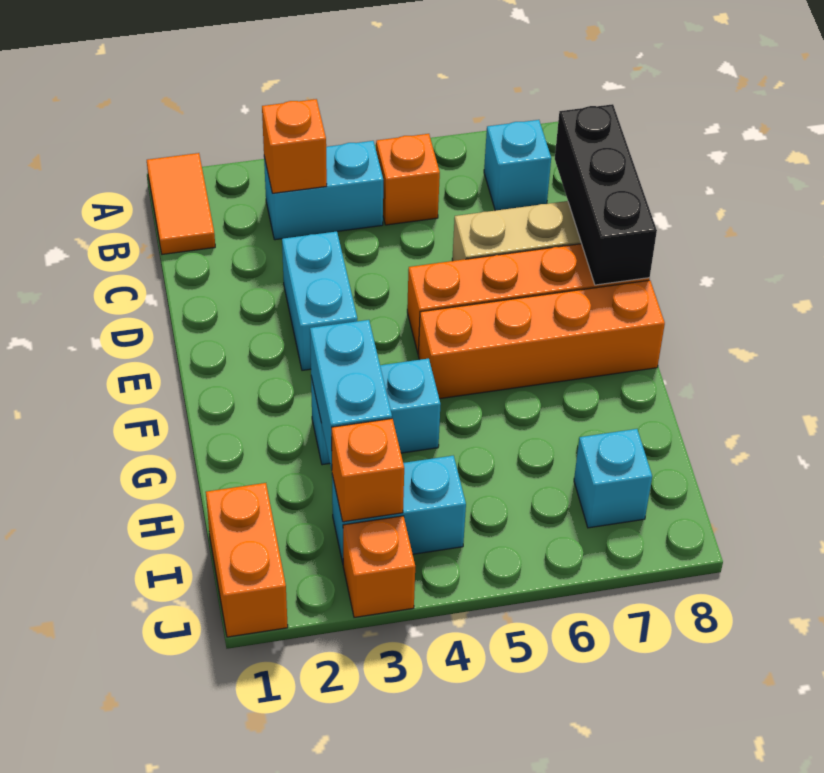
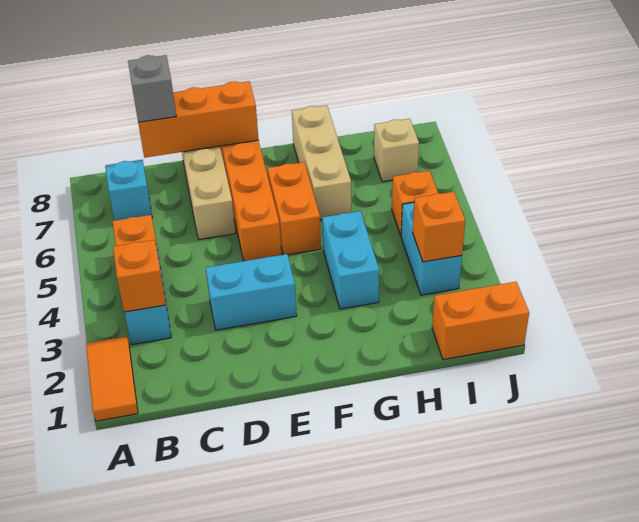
orange 1x2 tile [147,153,215,254] -> orange 1x2 tile turned to [86,336,138,421]
black 1x3 brick [555,104,657,285] -> orange 1x3 brick [138,81,258,158]
none -> grey 1x1 brick [128,55,176,123]
orange 1x4 brick [418,280,665,399] -> orange 1x2 brick [267,162,321,255]
cyan 1x2 brick [310,320,392,470] -> none
none -> tan 1x3 brick [292,105,351,220]
cyan 1x1 brick [574,429,652,528] -> tan 1x1 brick [374,119,419,182]
orange 1x1 brick [343,516,415,617] -> orange 1x1 brick moved to [392,171,438,235]

